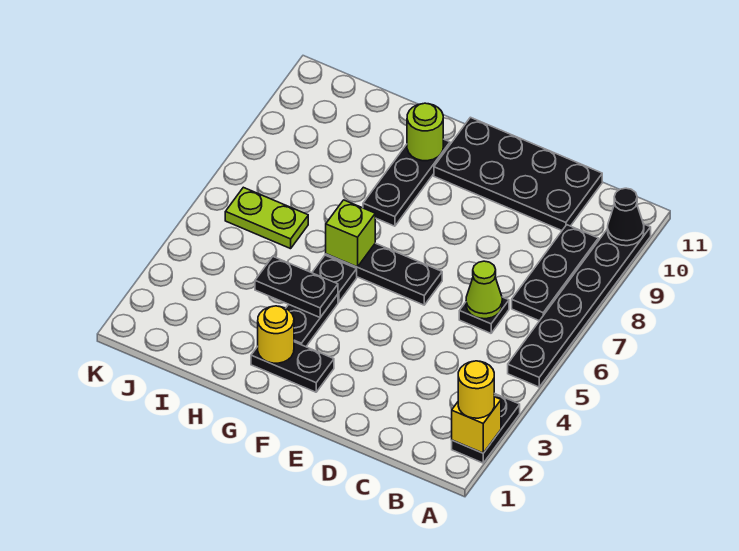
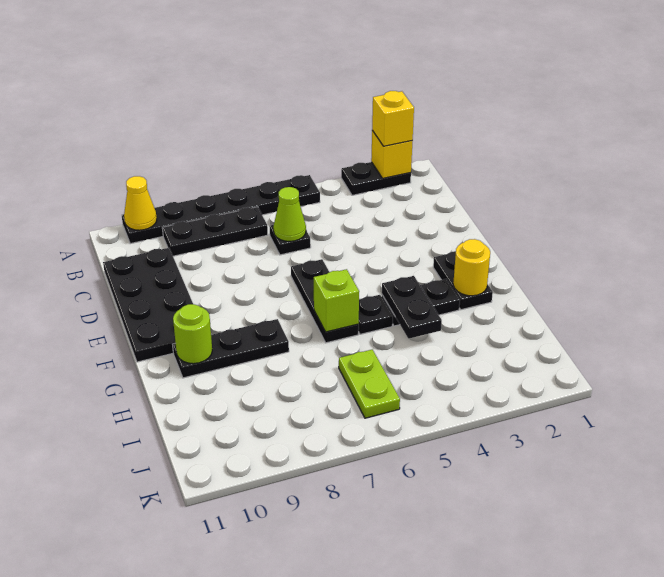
yellow 1x1 round brick [458,361,494,418] -> yellow 1x1 brick [372,91,414,146]
black 1x1 cone [608,188,644,246] -> yellow 1x1 cone [124,176,157,230]

